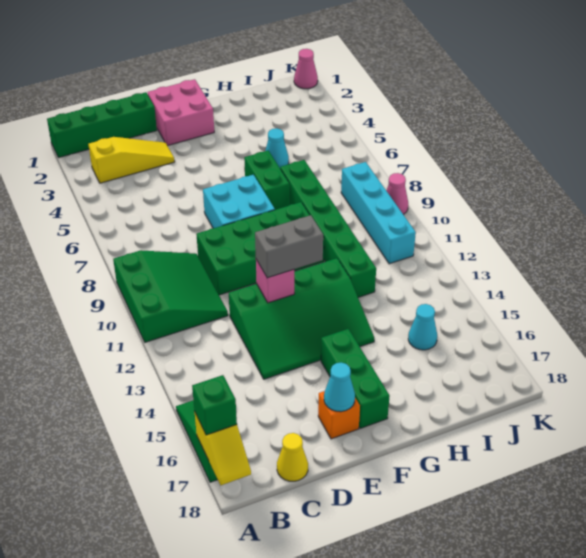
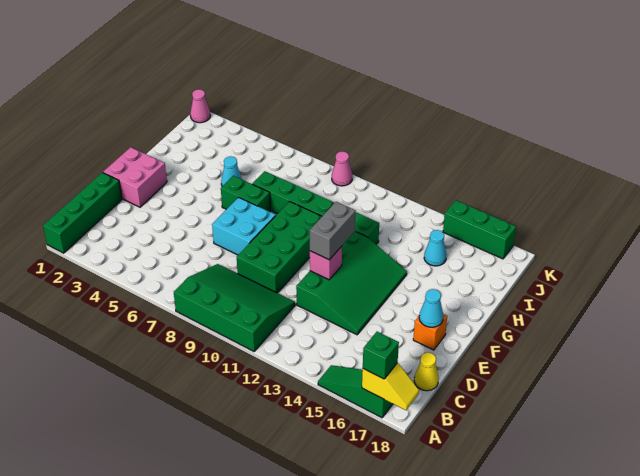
green 3x3 slope [113,250,228,342] -> green 3x4 slope [174,264,295,351]
yellow 1x3 slope [88,137,175,183] -> none
green 1x3 brick [321,329,390,428] -> green 1x3 brick moved to [443,200,516,259]
cyan 1x4 brick [341,162,416,264] -> none

